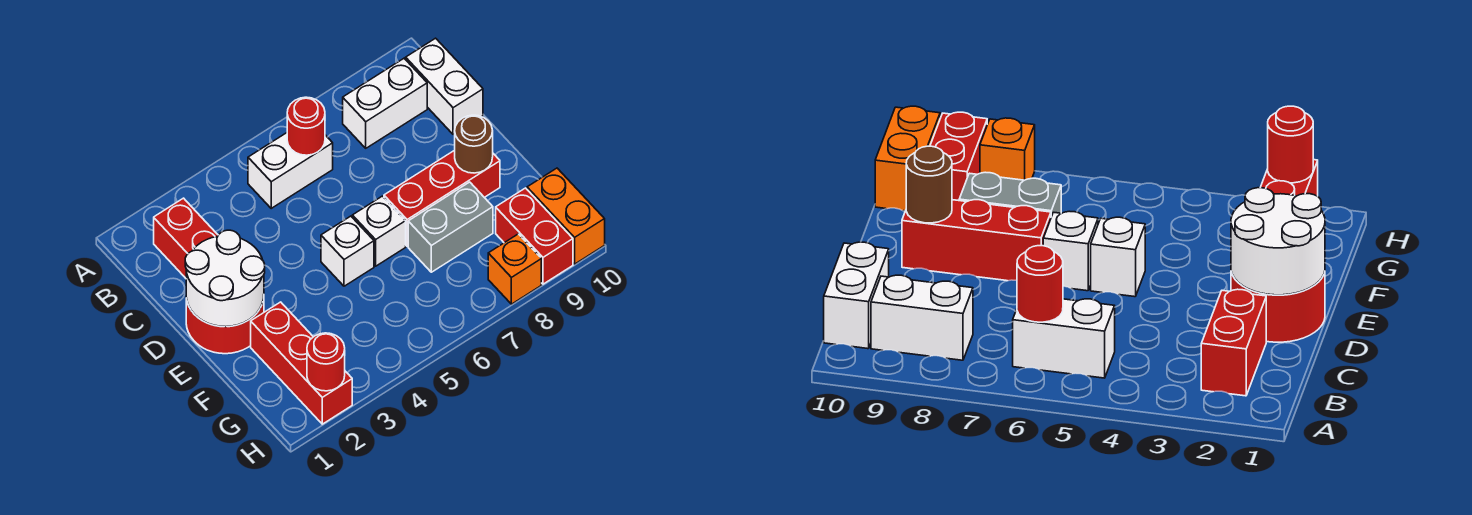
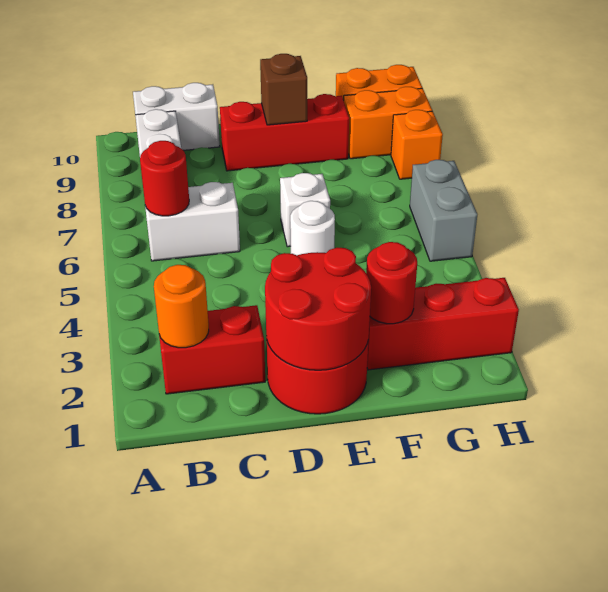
none -> orange 1x1 round brick [154,265,209,348]
white 1x2 brick [248,133,333,208] -> white 1x2 brick turned to [145,182,240,261]
white 2x2 round brick [185,230,265,327] -> red 2x2 round brick [265,248,371,370]
white 1x1 brick [321,216,374,286] -> white 1x1 round brick [290,201,335,255]
red 1x3 brick [384,150,500,246] -> red 1x3 brick turned to [220,94,349,171]
brown 1x1 round brick [455,115,493,173] -> brown 1x1 brick [260,54,307,125]
grey 1x2 brick [408,182,493,272] -> grey 1x2 brick moved to [410,160,477,261]
red 1x2 brick [496,188,573,284] -> orange 1x2 brick [344,87,432,159]
red 1x1 round brick [307,333,345,391] -> red 1x1 round brick moved to [366,242,417,324]

